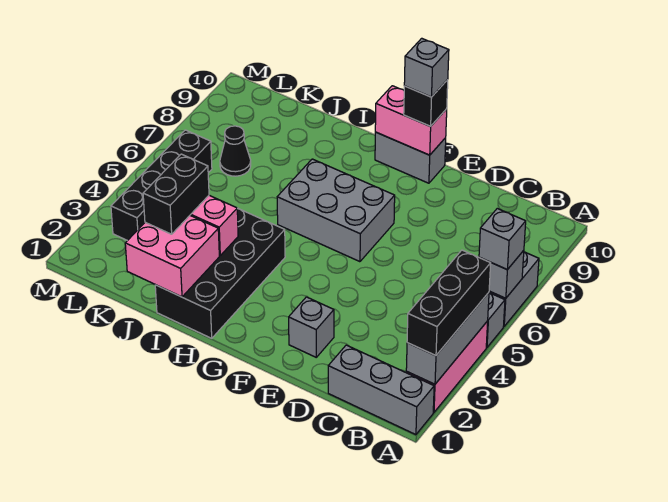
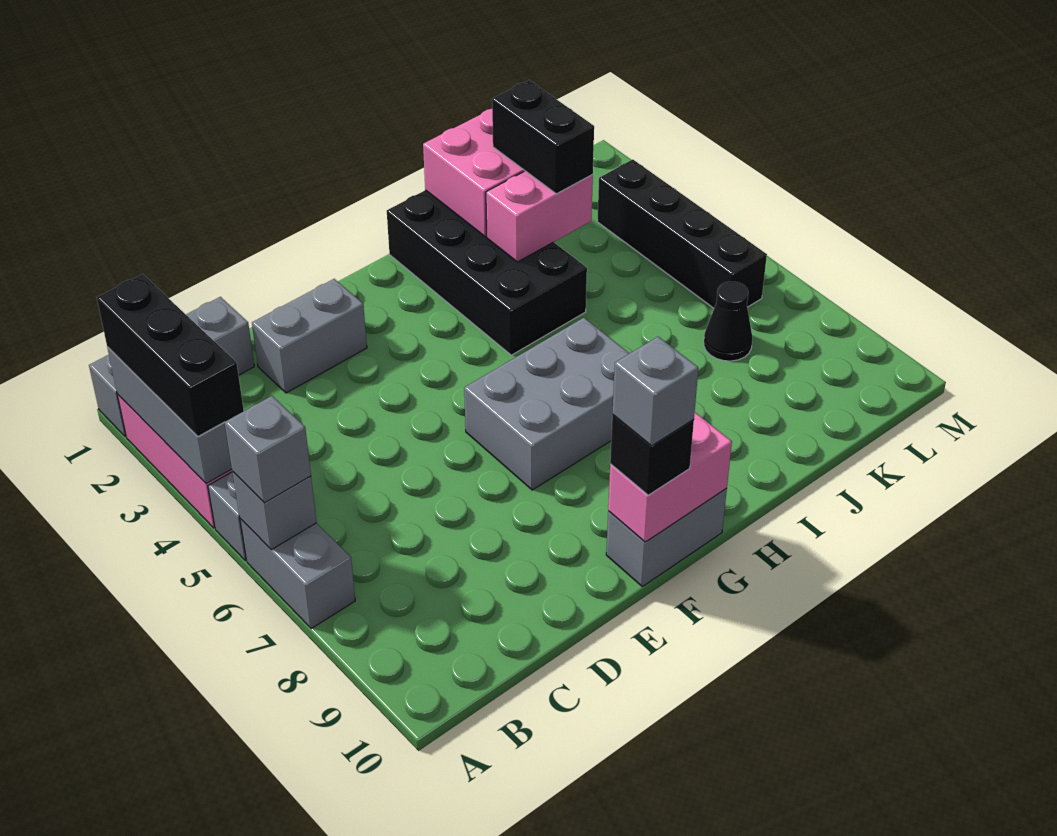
grey 1x1 brick [289,297,334,357] -> grey 1x2 brick [252,279,367,393]

